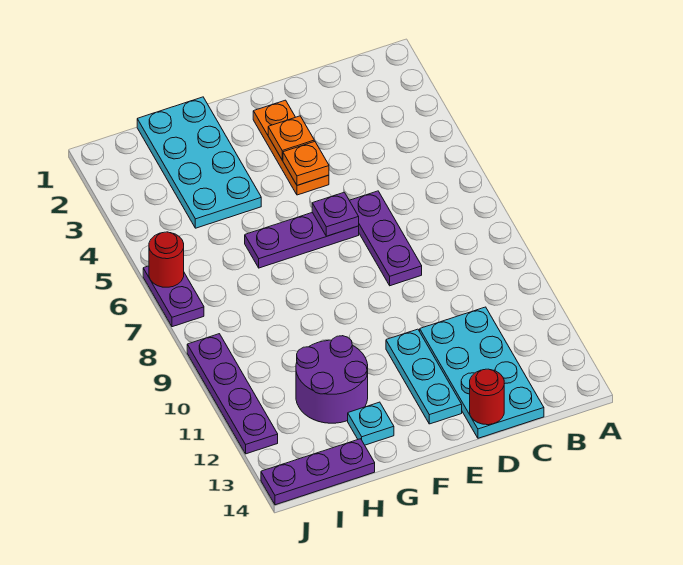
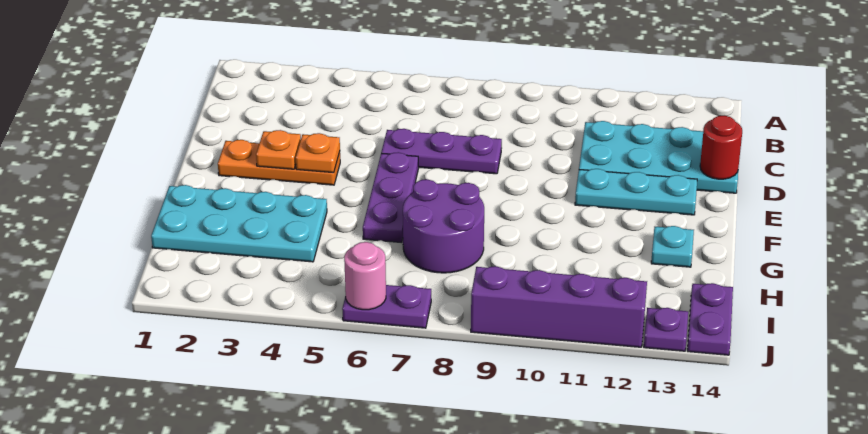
purple 1x1 plate [312,192,359,236] -> purple 1x1 plate moved to [644,308,688,351]
purple 2x2 round brick [296,336,368,423] -> purple 2x2 round brick moved to [403,179,484,273]
purple 1x3 plate [261,439,375,505] -> purple 1x2 plate [687,283,733,355]
red 1x1 round brick [149,232,184,287] -> pink 1x1 round brick [344,242,386,310]
purple 1x4 plate [187,334,278,454] -> purple 1x4 brick [471,266,647,347]

